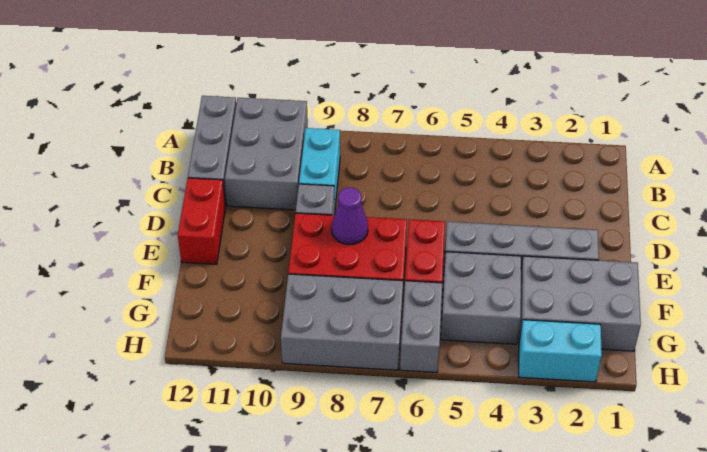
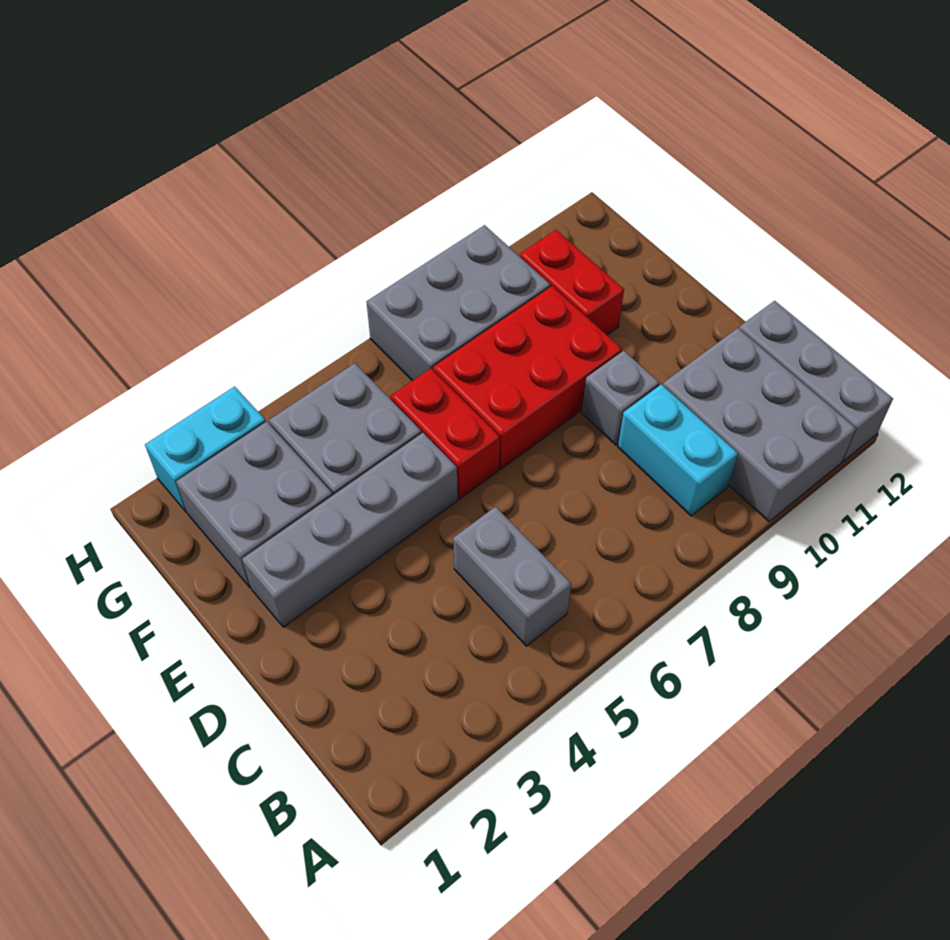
red 1x2 brick [178,178,226,264] -> red 1x2 brick moved to [520,230,624,335]
purple 1x1 cone [332,187,368,245] -> none
grey 2x3 brick [519,256,641,351] -> grey 2x2 brick [176,421,333,588]
grey 1x2 brick [400,281,442,373] -> grey 1x2 brick moved to [453,507,571,646]

